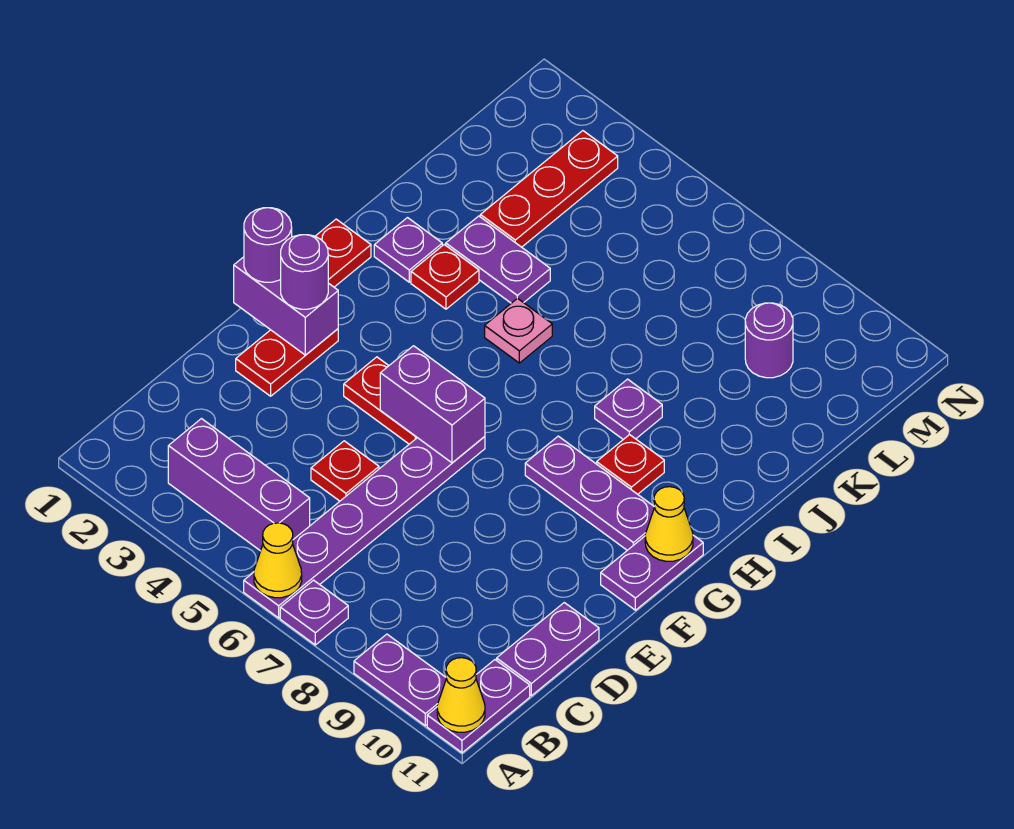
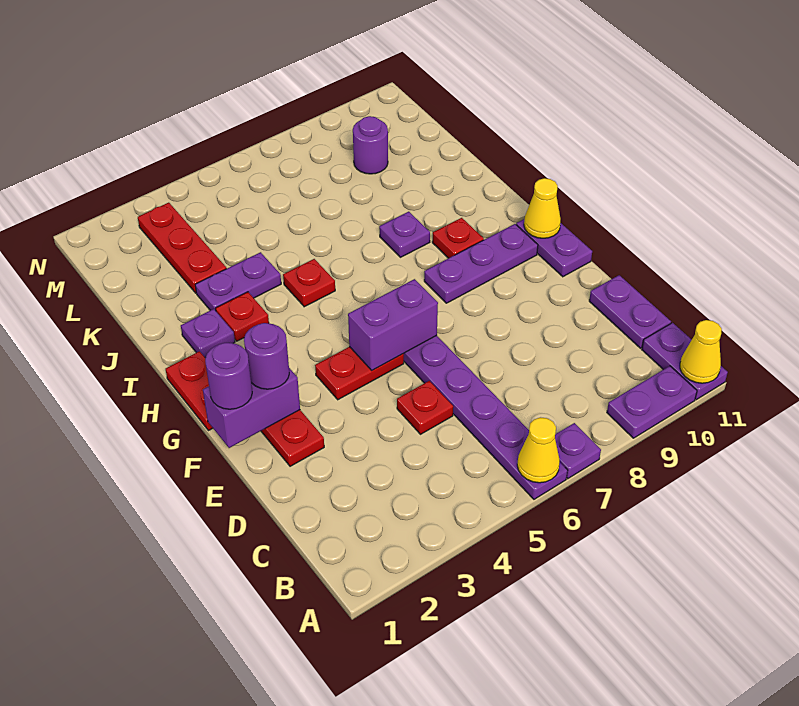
purple 1x3 brick [168,419,310,551] -> none
pink 1x1 plate [485,298,552,363] -> red 1x1 plate [283,259,335,307]

